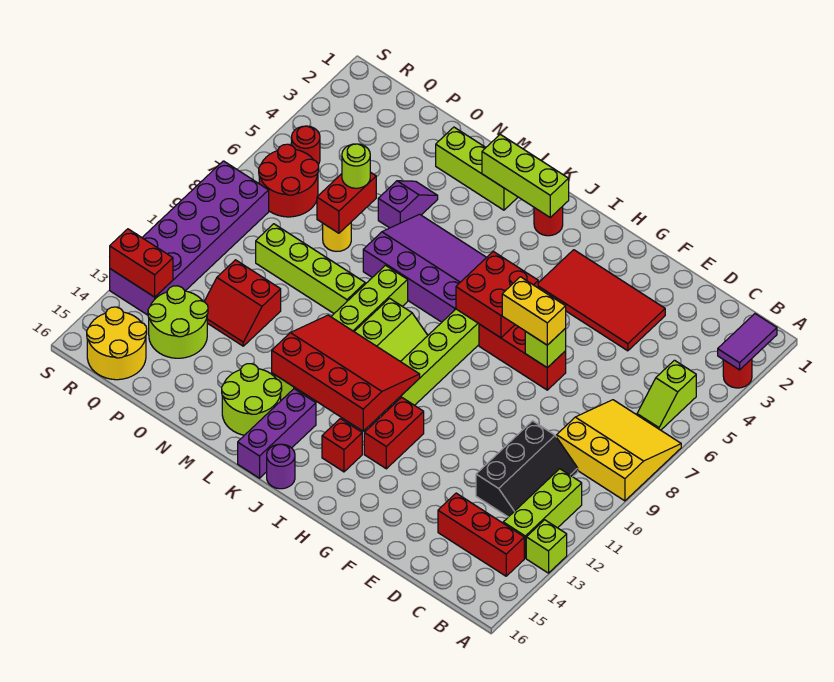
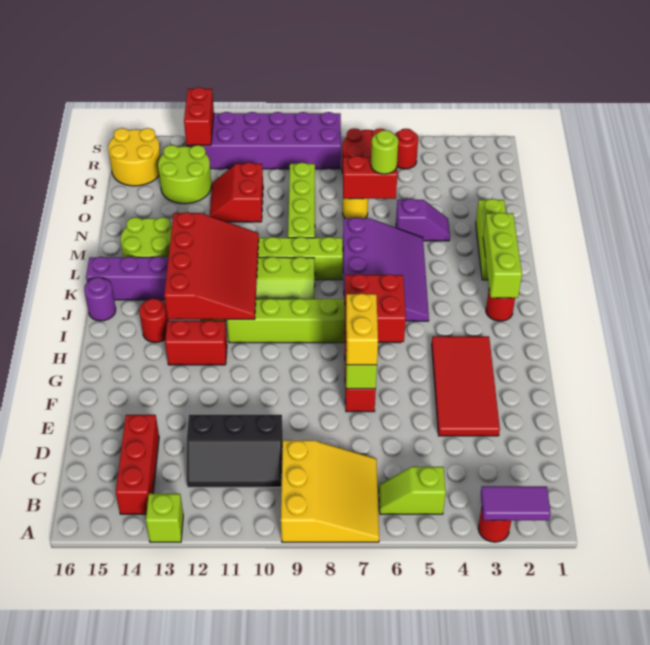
lime 1x3 brick [503,469,582,558] -> none
red 1x1 brick [322,419,362,472] -> red 1x1 round brick [139,299,169,343]

